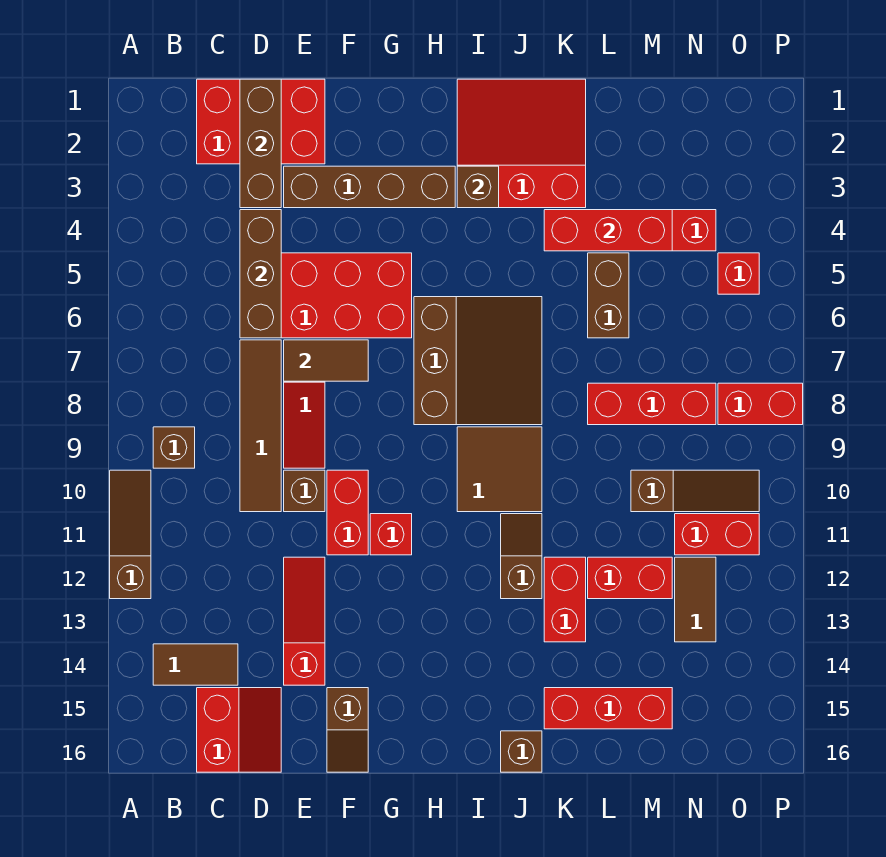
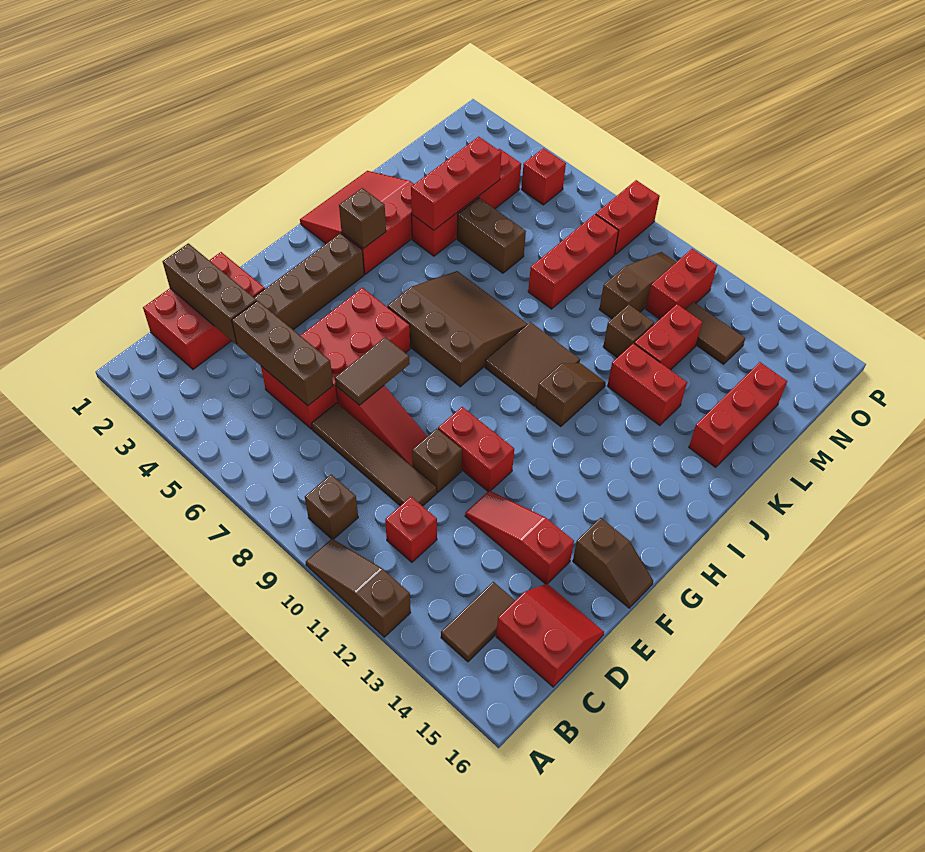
red 1x1 brick [370,514,412,555] -> red 1x1 brick moved to [385,497,437,562]
brown 1x2 slope [501,514,542,599] -> brown 1x2 slope turned to [536,363,606,427]
brown 1x1 brick [501,731,542,772] -> brown 1x1 brick moved to [603,304,654,358]

